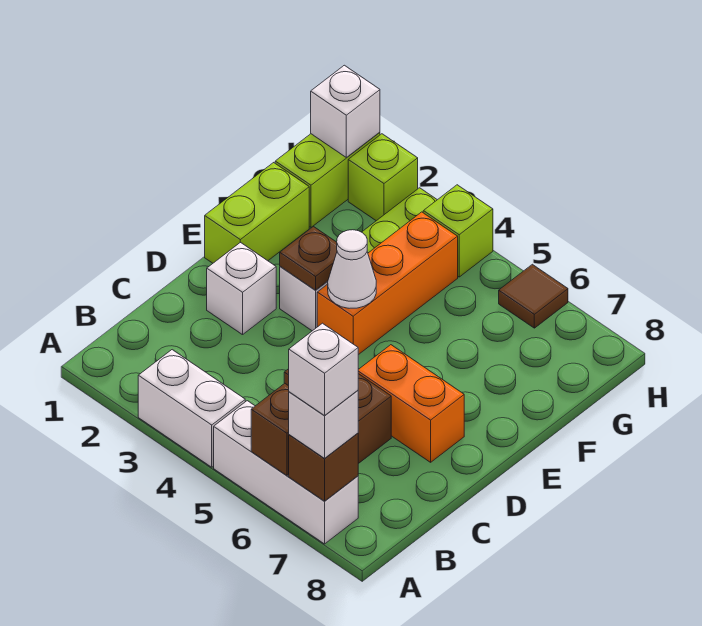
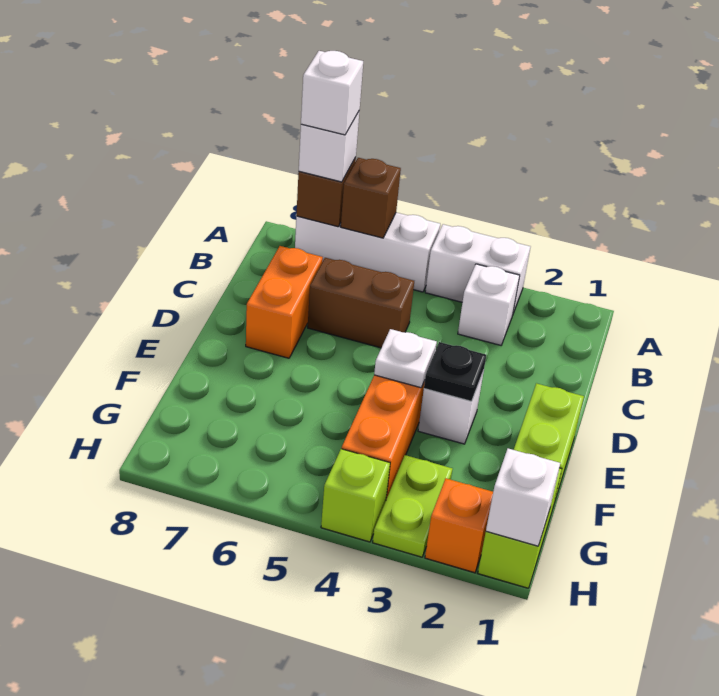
white 1x1 brick [207,242,276,335] -> white 1x1 brick moved to [458,264,520,345]
orange 1x2 brick [358,345,464,462] -> orange 1x2 brick turned to [246,246,323,358]
brown 1x1 plate [280,227,337,290] -> black 1x1 plate [424,342,486,401]
white 1x1 cone [328,230,376,308] -> white 1x1 plate [374,329,437,388]
lime 1x1 brick [348,134,418,221] -> orange 1x1 brick [425,478,493,573]
brown 1x1 tile [499,264,568,328] -> none

